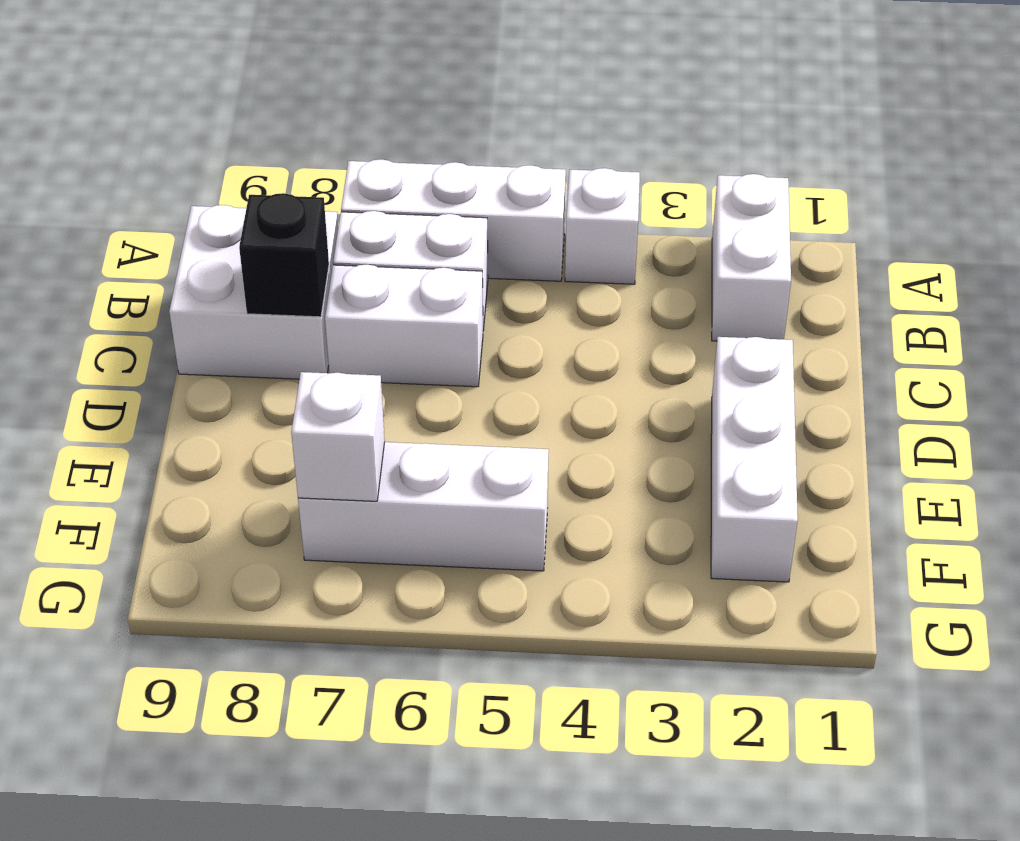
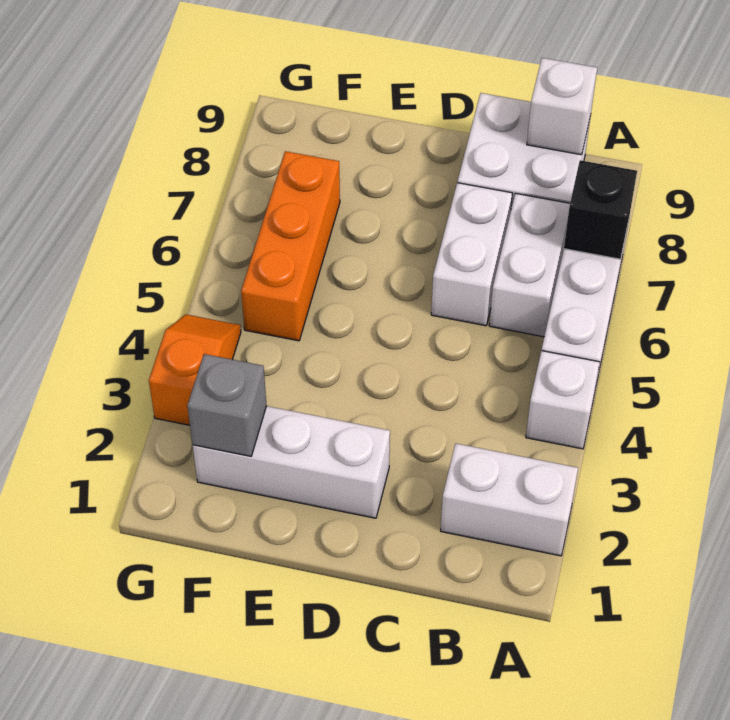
black 1x1 brick [239,193,329,317] -> black 1x1 brick moved to [564,160,637,259]
none -> grey 1x1 brick [187,354,267,456]
white 1x3 brick [298,442,549,571] -> orange 1x3 brick [241,151,340,341]
white 1x1 brick [291,372,385,501] -> white 1x1 brick moved to [527,58,597,155]
none -> orange 1x2 slope [149,314,241,425]

